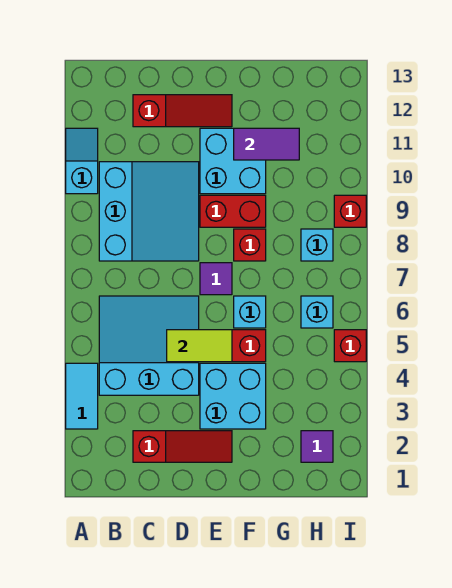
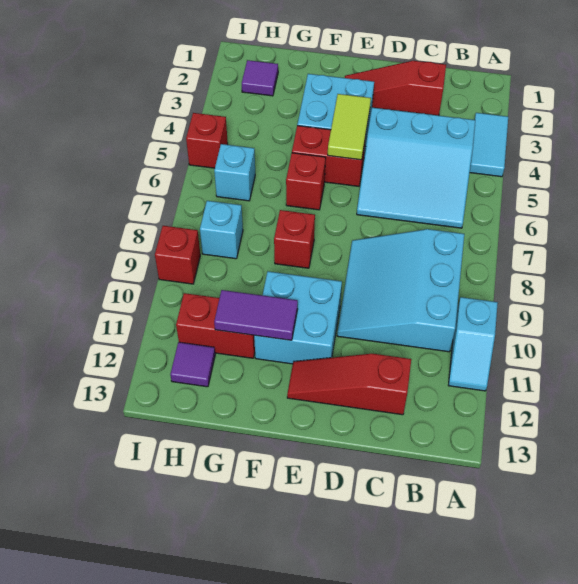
lime 1x2 tile [167,330,232,362] -> lime 1x2 tile turned to [328,94,371,160]
purple 1x1 tile [200,263,232,295] -> purple 1x1 tile moved to [170,342,215,387]
red 1x2 brick [200,195,266,227] -> red 1x2 brick moved to [176,293,255,358]
cyan 1x1 brick [234,296,266,328] -> red 1x1 brick [286,153,326,210]

